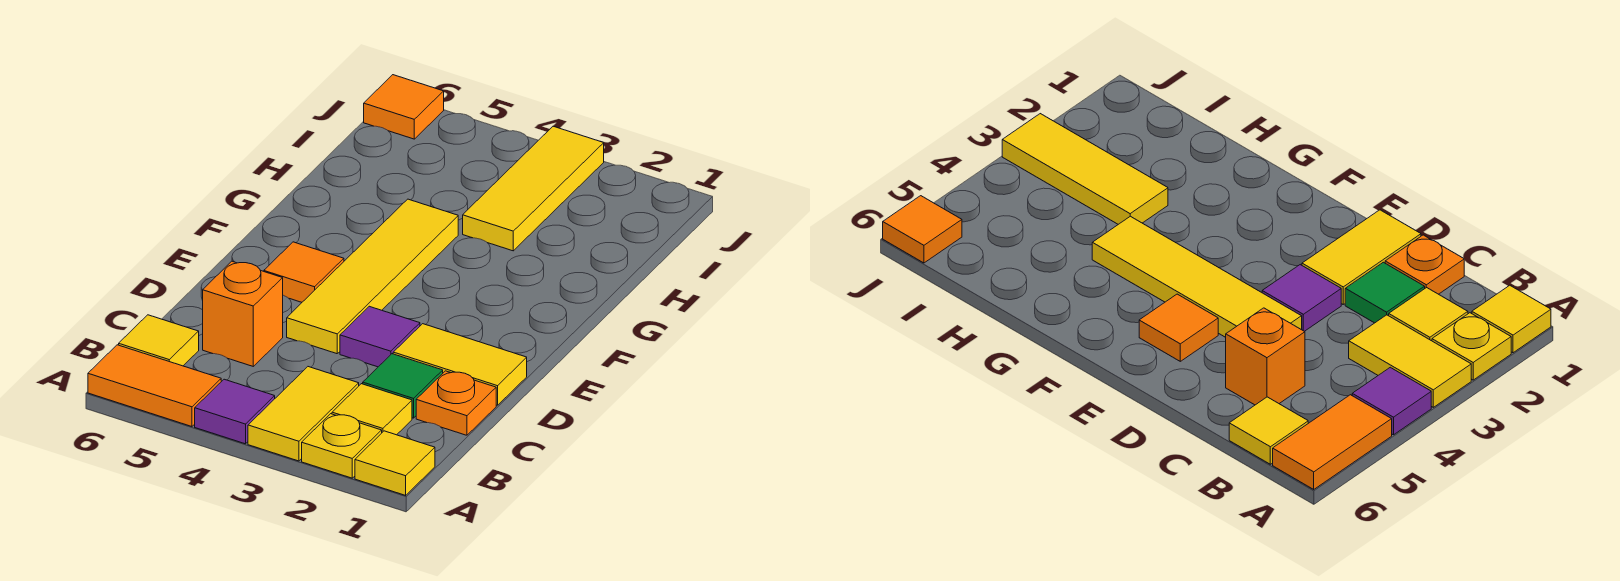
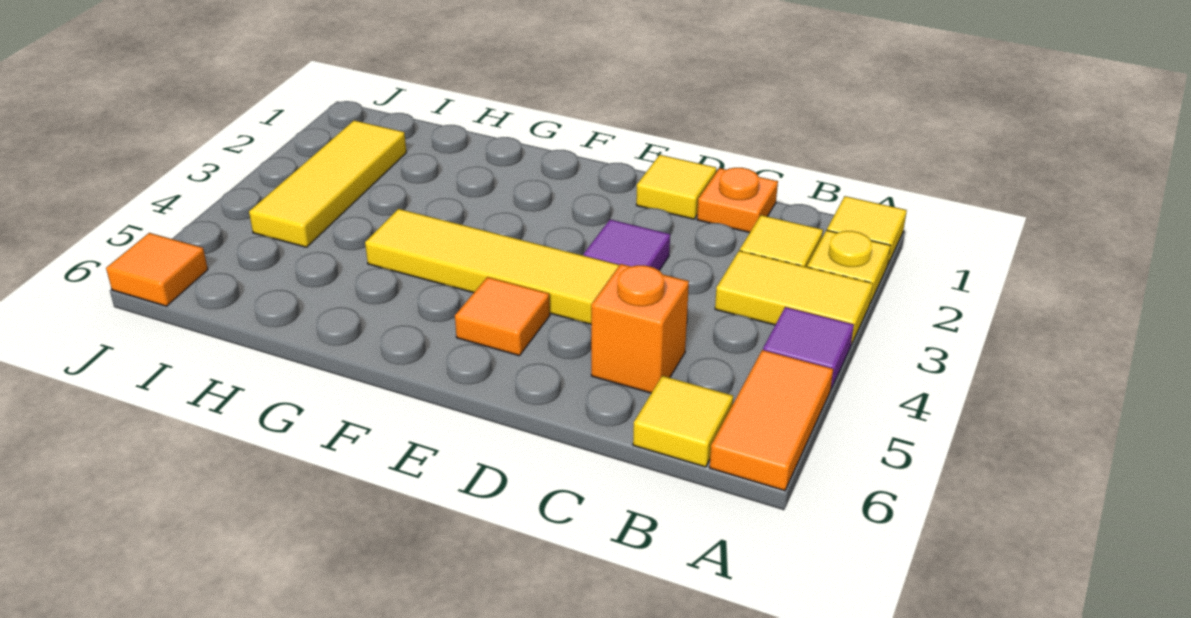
green 1x1 tile [363,354,443,418] -> none
yellow 1x2 tile [393,324,527,405] -> yellow 1x1 tile [636,155,716,219]
yellow 1x3 tile [463,126,604,251] -> yellow 1x3 tile turned to [249,120,406,247]

